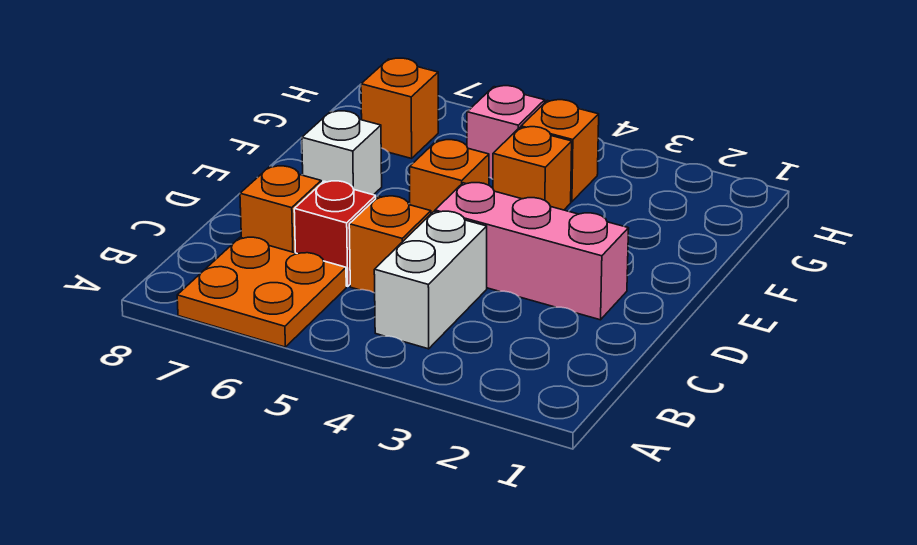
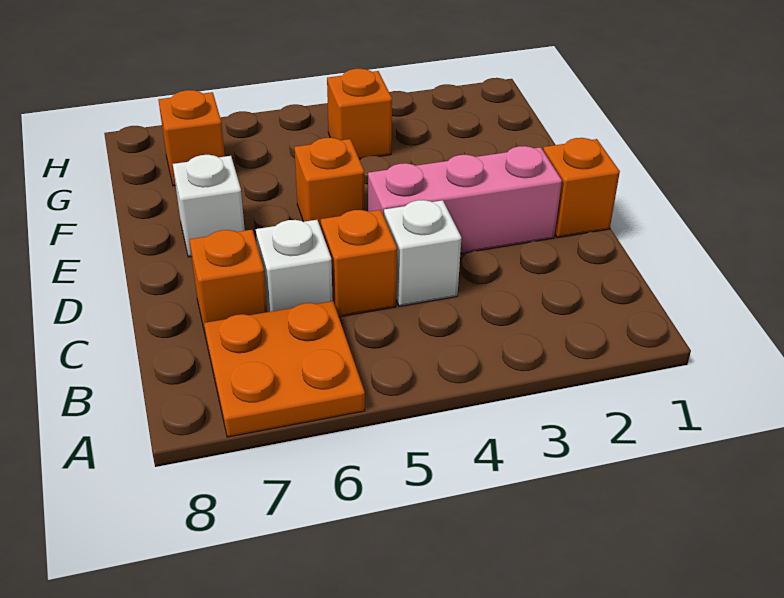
white 1x2 brick [374,211,487,349] -> white 1x1 brick [384,200,461,306]
red 1x1 brick [294,181,376,286] -> white 1x1 brick [256,220,333,312]
orange 1x1 brick [493,127,572,210] -> orange 1x1 brick moved to [543,138,620,238]
pink 1x1 brick [467,86,545,179] -> none

